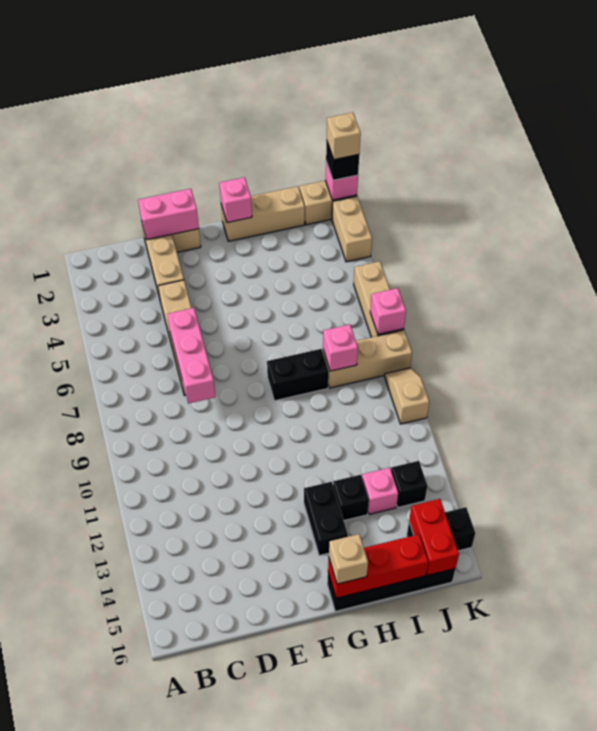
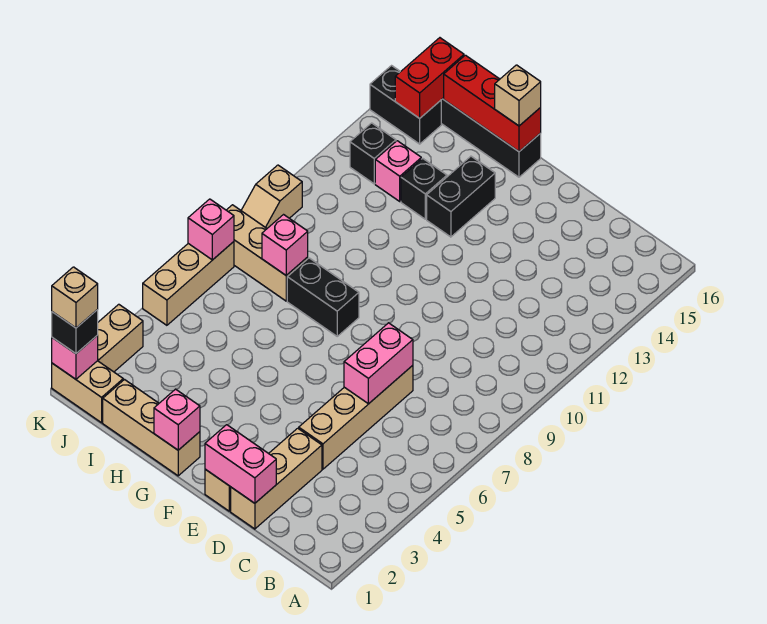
pink 1x3 brick [167,308,215,404] -> pink 1x2 brick [344,323,413,404]

